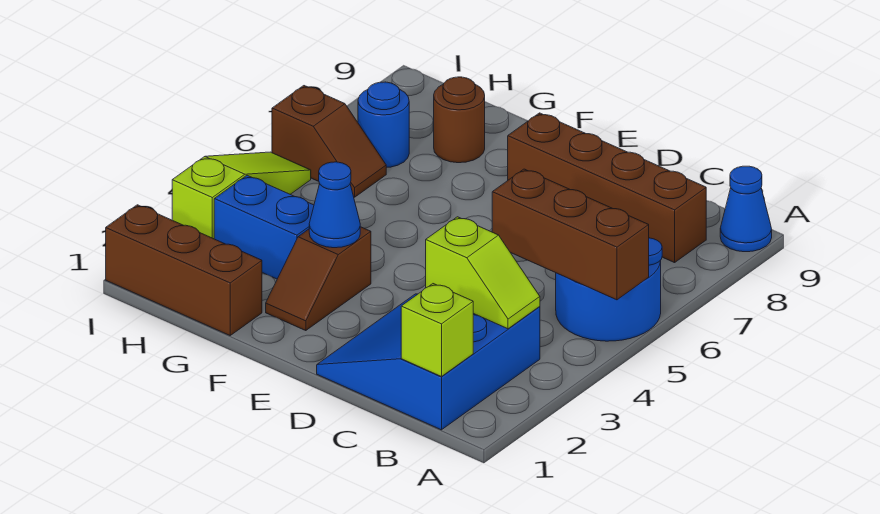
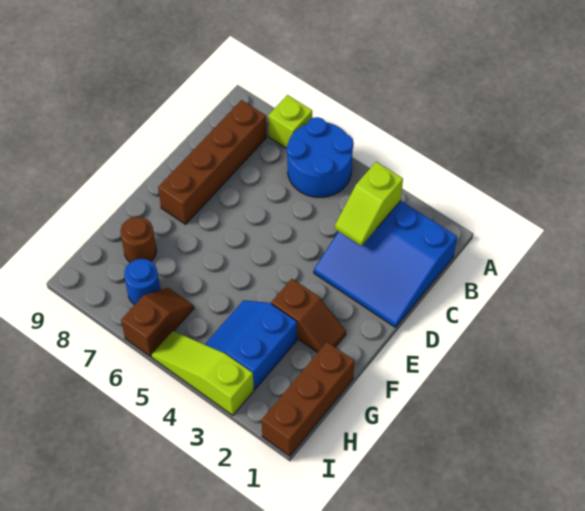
brown 1x3 brick [492,169,649,300] -> none
blue 1x1 cone [720,166,772,252] -> none
lime 1x1 brick [401,284,473,377] -> lime 1x1 brick moved to [268,95,312,148]
lime 1x2 slope [426,217,540,329] -> lime 1x2 slope turned to [335,162,403,246]
blue 1x1 cone [309,162,360,248] -> none

